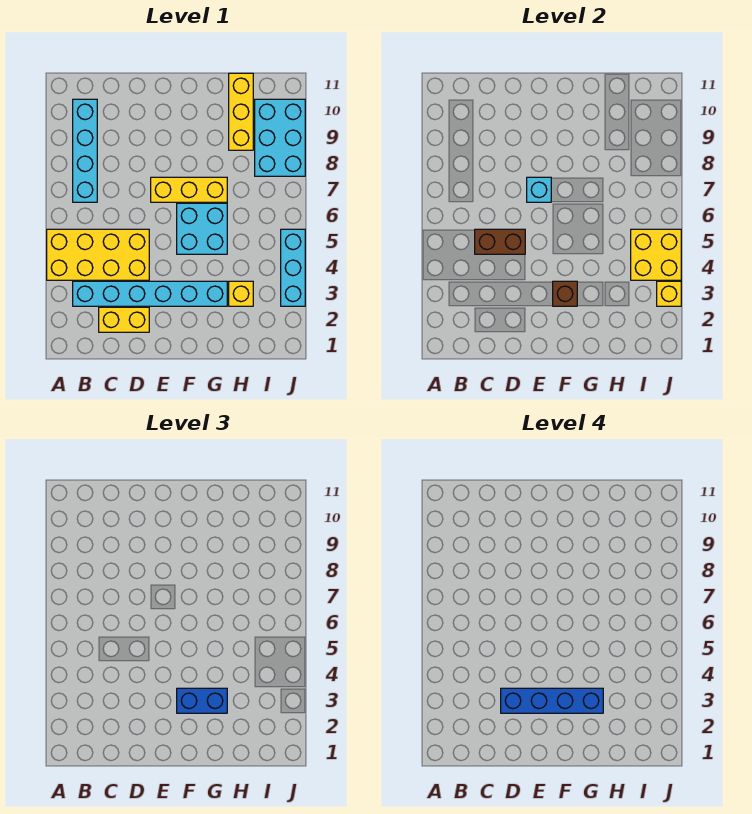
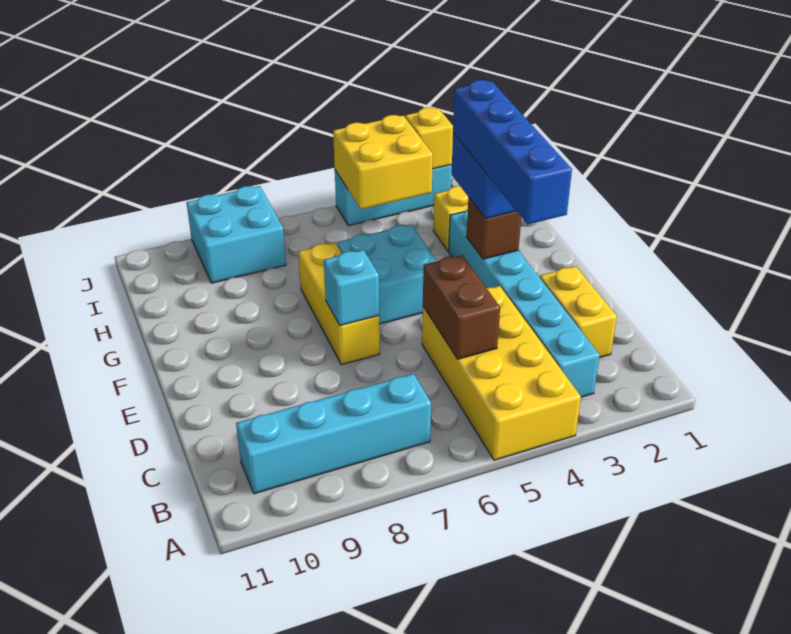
yellow 1x3 brick [229,73,253,150] -> none
cyan 2x3 brick [255,99,305,176] -> cyan 2x2 brick [186,186,286,283]

